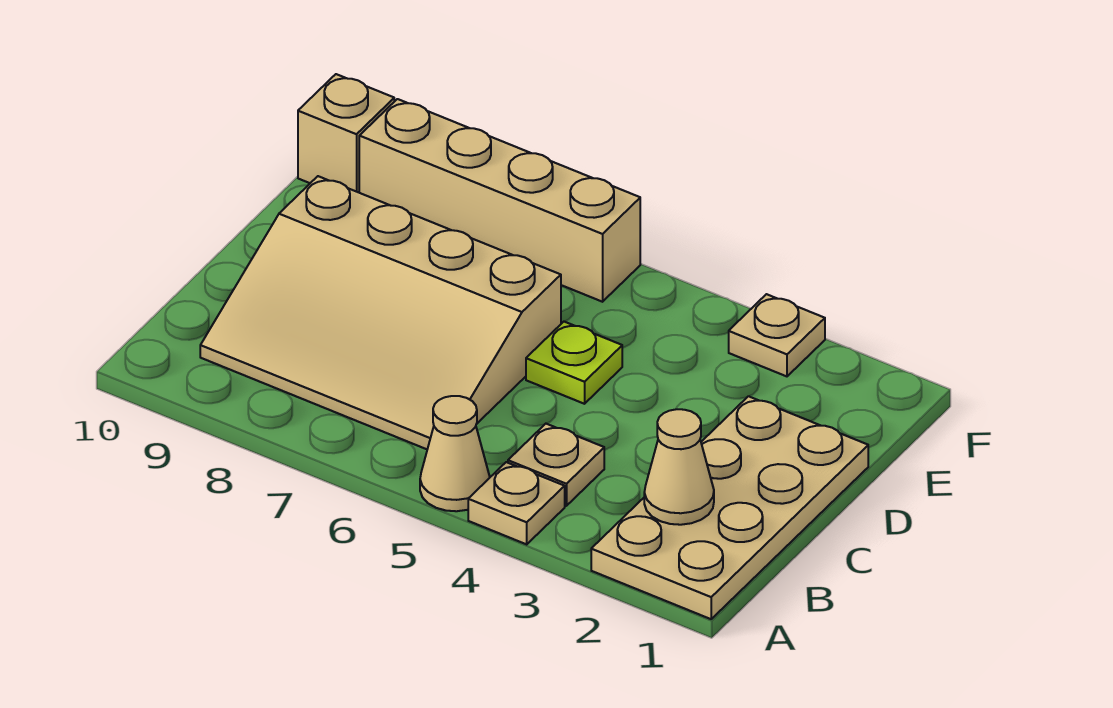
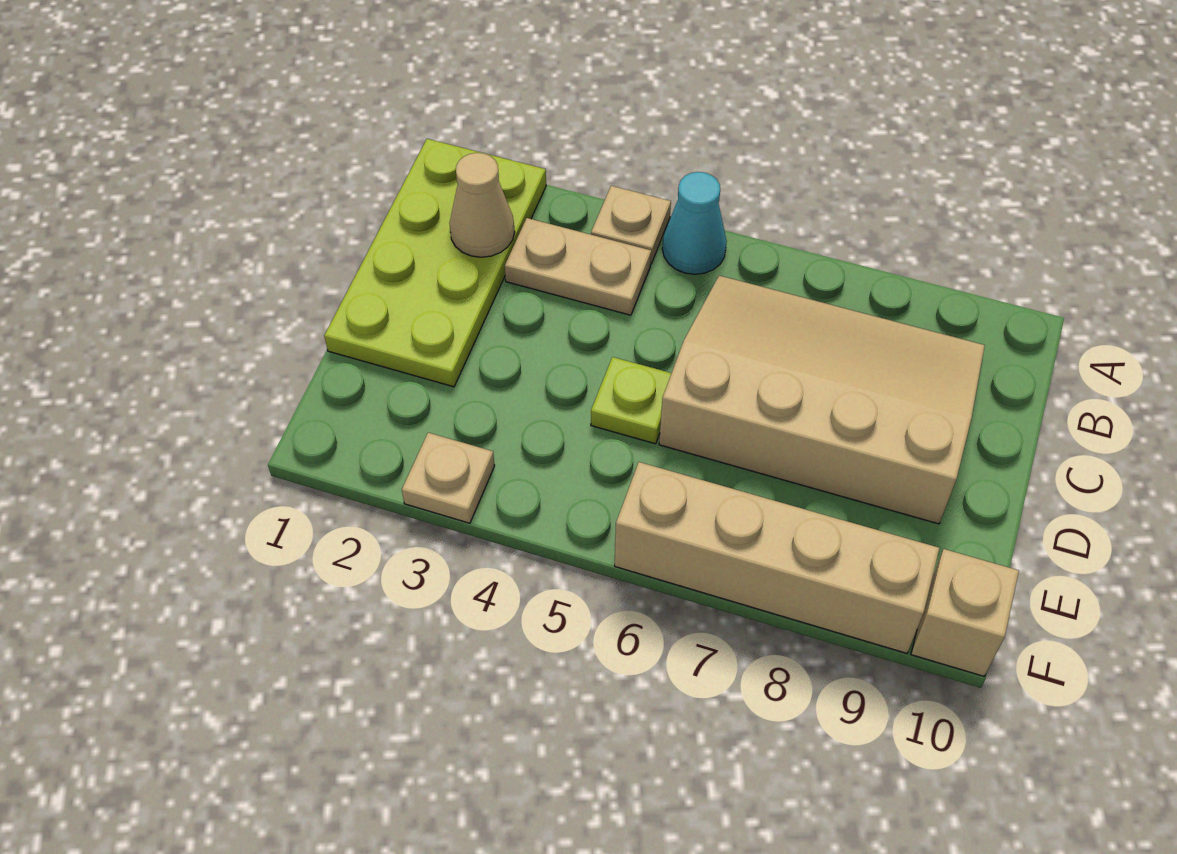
tan 2x4 plate [591,396,868,619] -> lime 2x4 plate [324,139,546,387]
tan 1x1 cone [420,396,490,511] -> cyan 1x1 cone [662,172,727,274]
tan 1x1 plate [508,424,604,506] -> tan 1x2 plate [505,218,651,315]

